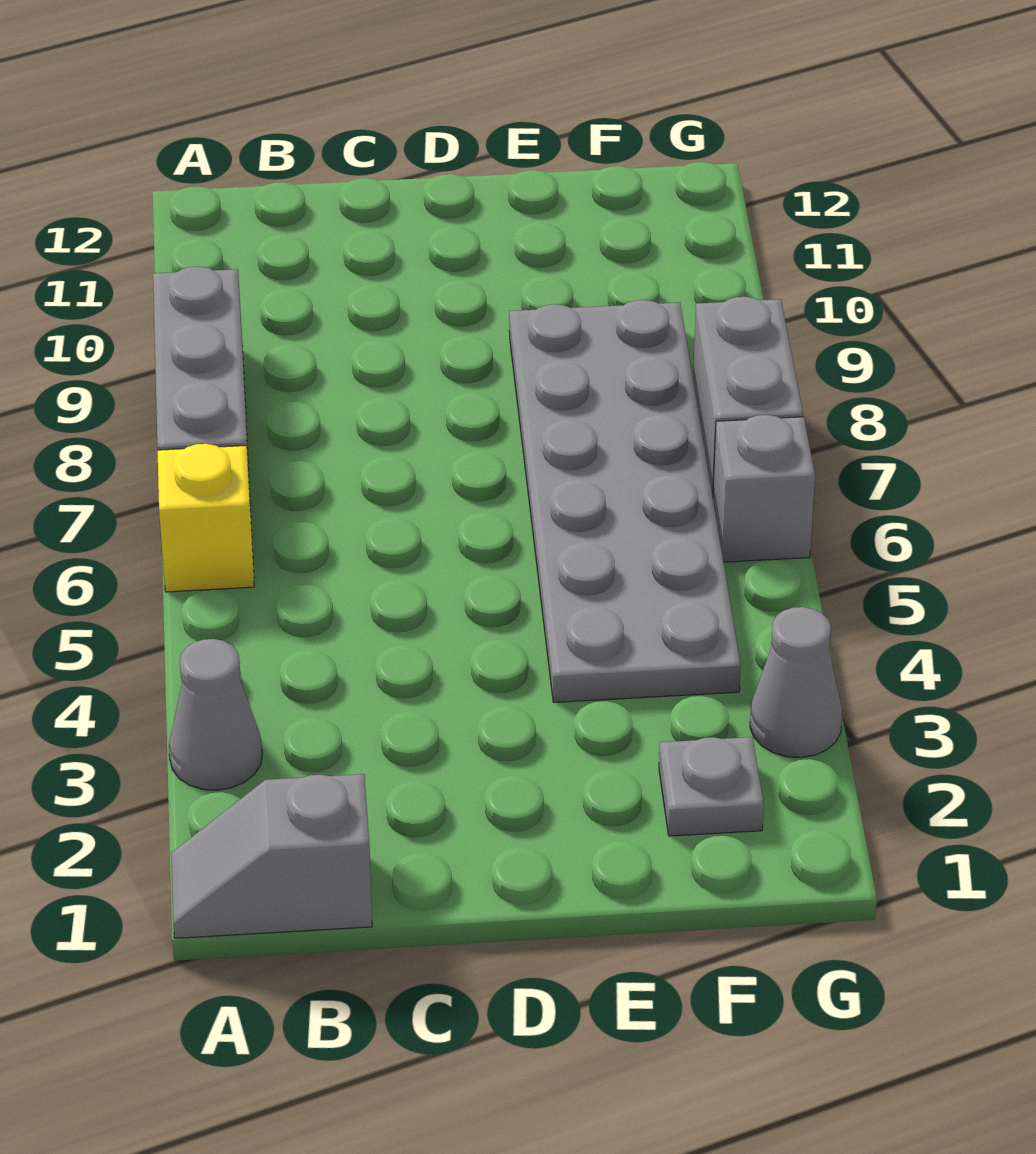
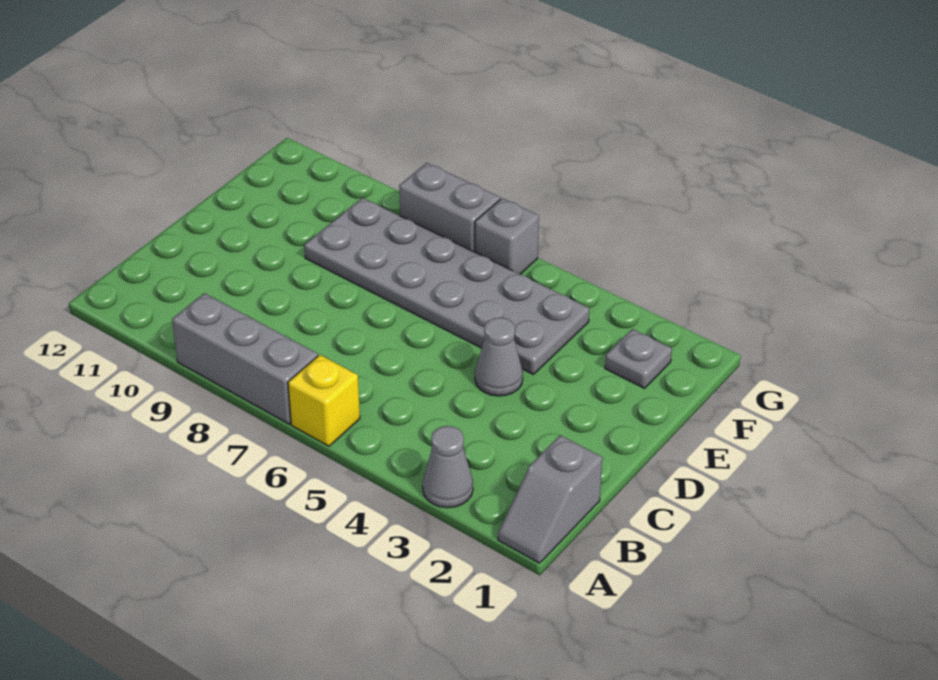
grey 1x1 cone [750,607,842,757] -> grey 1x1 cone moved to [475,317,523,396]

